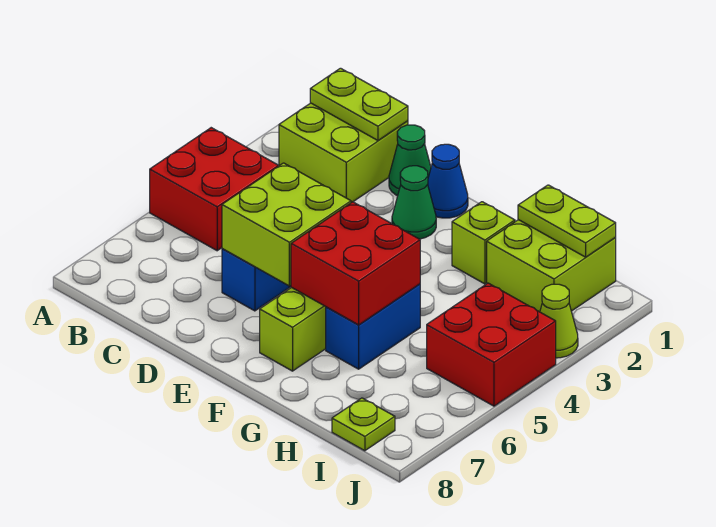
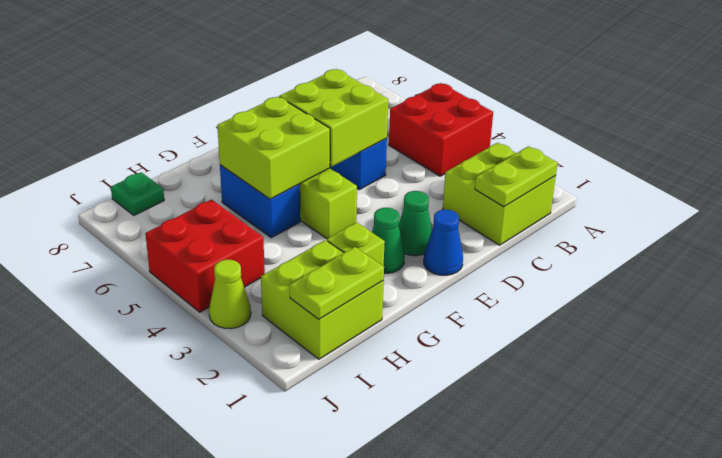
green 1x1 cone [389,125,431,196] -> green 1x1 cone moved to [372,208,405,273]
red 2x2 brick [291,202,420,325] -> lime 2x2 brick [217,96,330,199]
lime 1x1 plate [332,398,395,451] -> green 1x1 plate [111,172,164,216]

